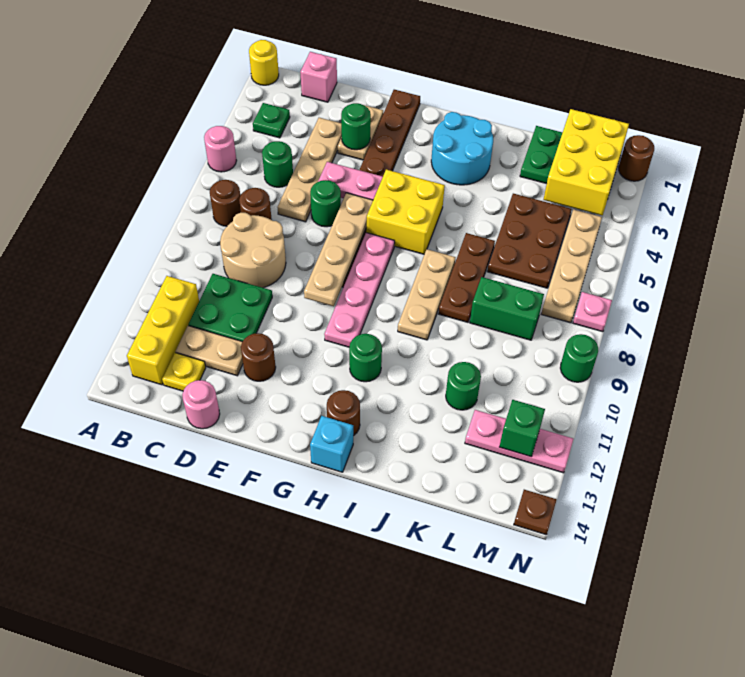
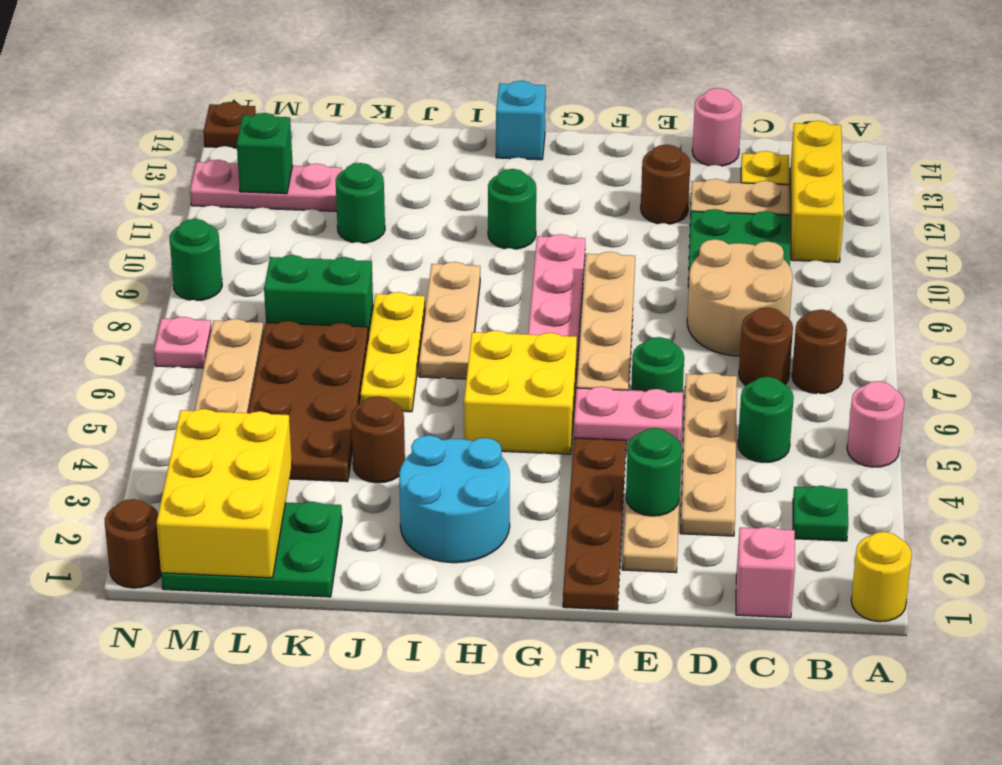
brown 1x1 round brick [327,390,360,436] -> brown 1x1 round brick moved to [351,396,405,483]
brown 1x3 plate [438,233,495,322] -> yellow 1x3 plate [361,292,425,412]
brown 2x3 plate [487,194,572,288] -> brown 2x4 plate [249,321,368,482]

